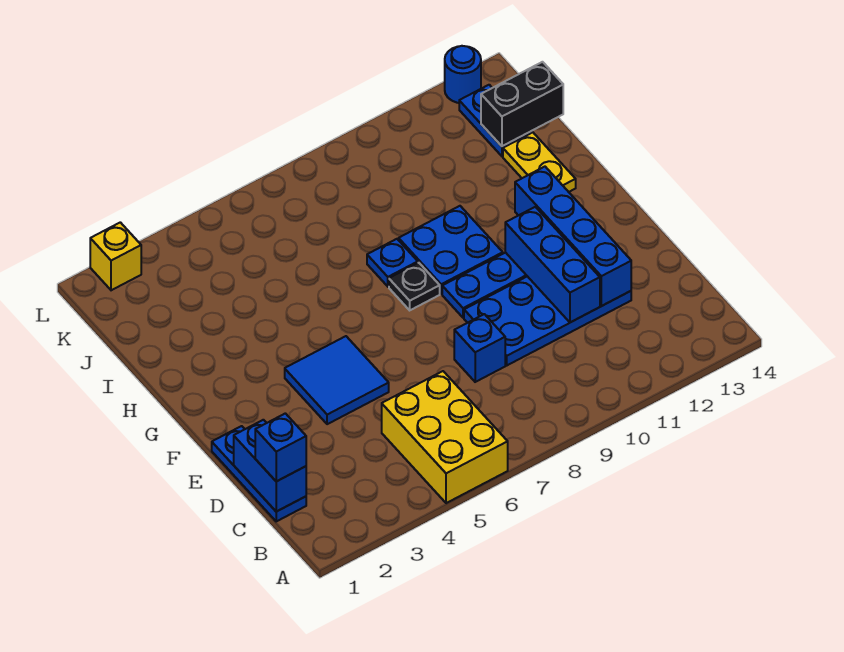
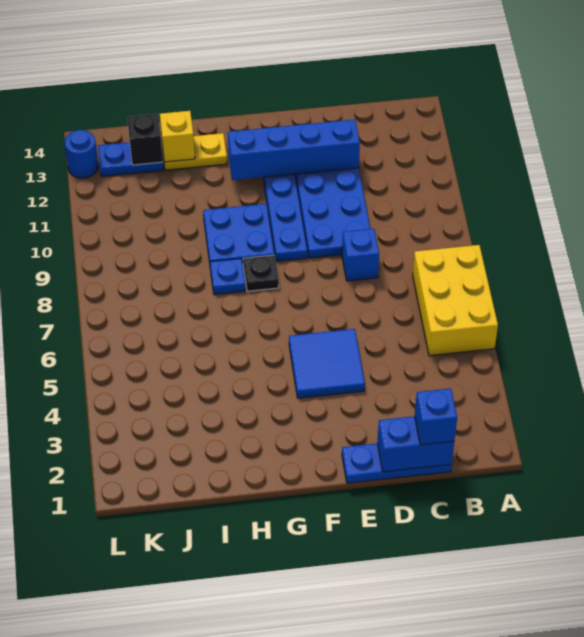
yellow 2x3 brick [382,371,508,503] -> yellow 2x3 brick turned to [413,245,498,356]
blue 1x3 brick [505,207,600,322] -> none
black 1x2 brick [481,62,563,146] -> black 1x1 brick [127,114,163,165]
yellow 1x1 brick [90,222,141,290] -> yellow 1x1 brick moved to [160,111,195,162]

